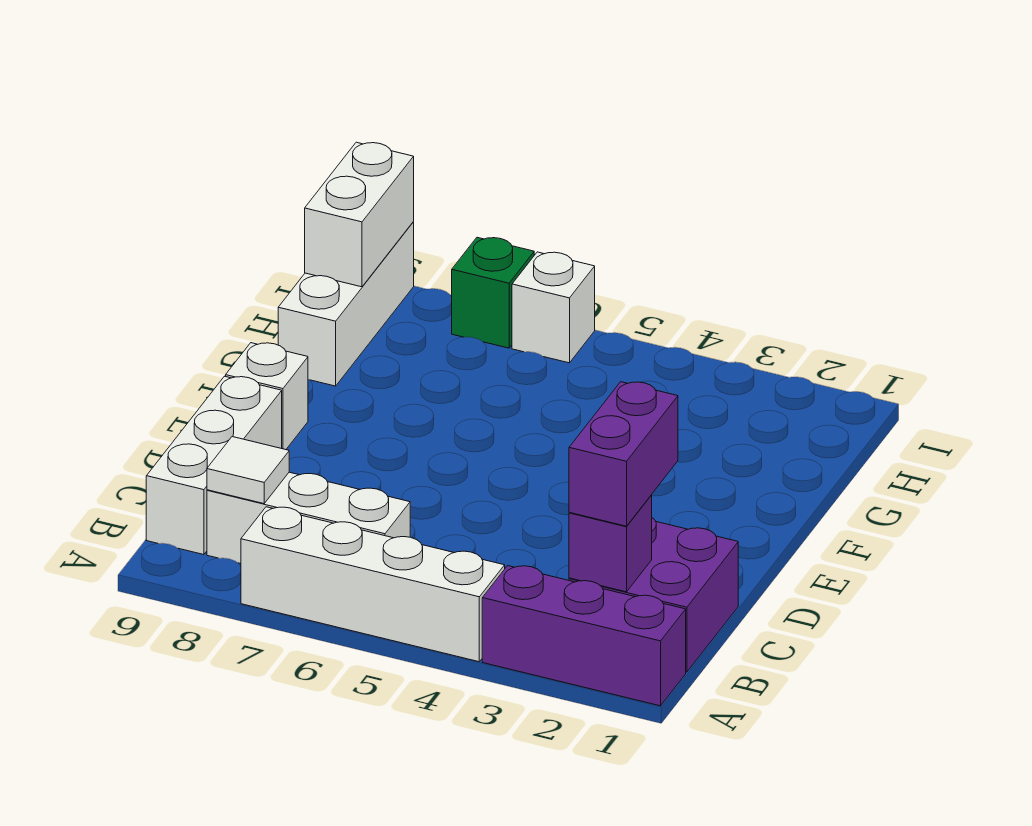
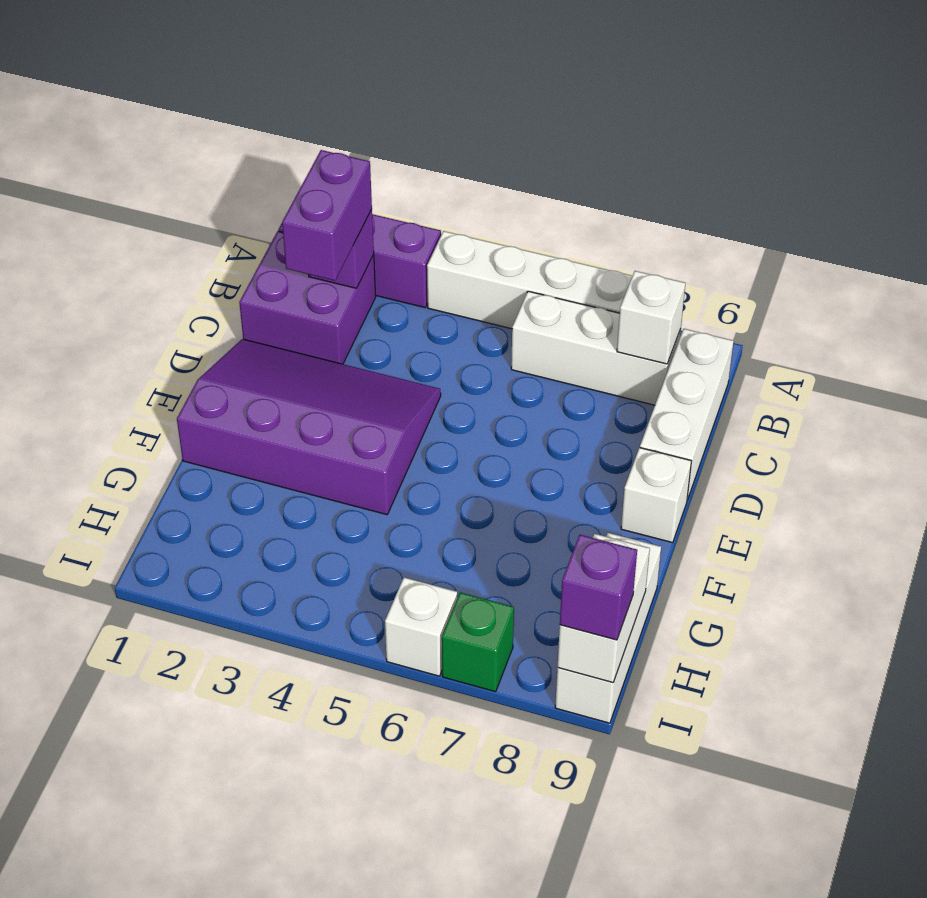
white 1x1 tile [207,437,289,504] -> white 1x1 brick [617,271,685,364]
none -> purple 3x4 slope [177,339,441,515]
none -> purple 1x1 brick [560,535,637,640]

